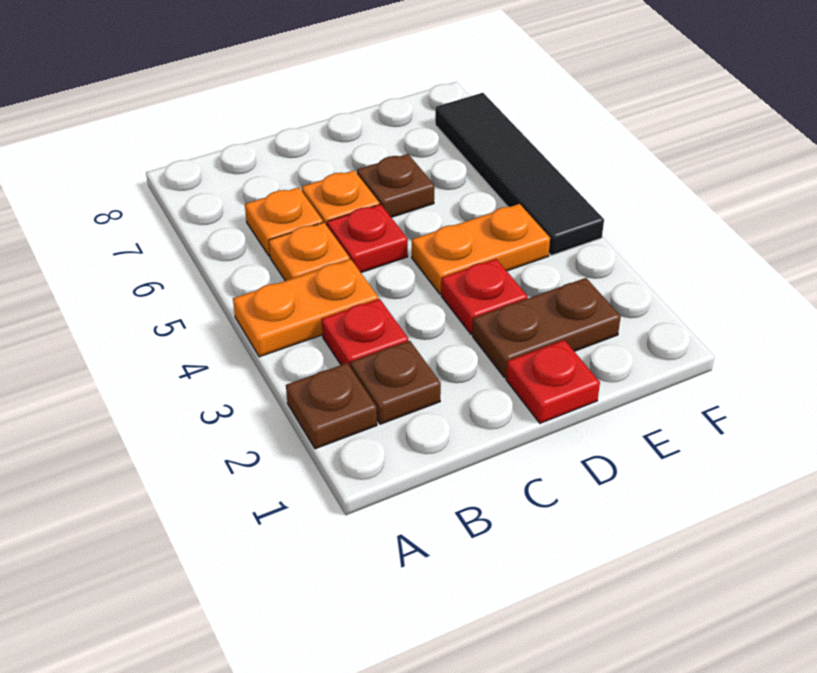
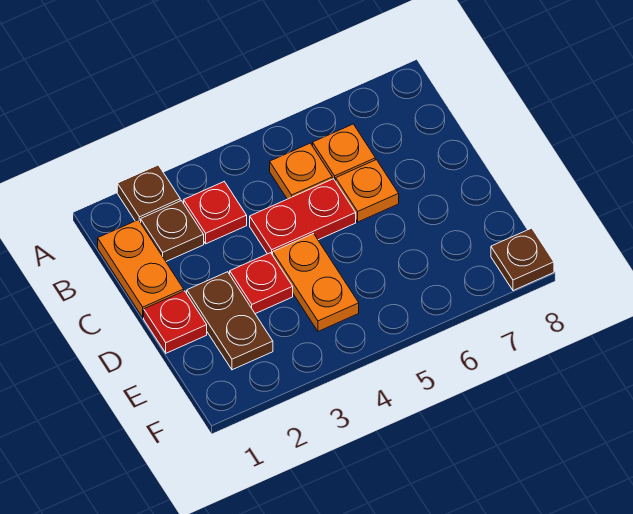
orange 1x2 plate [233,259,378,357] -> orange 1x2 plate moved to [98,220,184,318]
red 1x1 plate [327,204,408,273] -> red 1x2 plate [250,179,356,255]
brown 1x1 plate [357,154,434,217] -> brown 1x1 plate moved to [491,228,554,291]
black 1x4 tile [435,93,604,256] -> none

